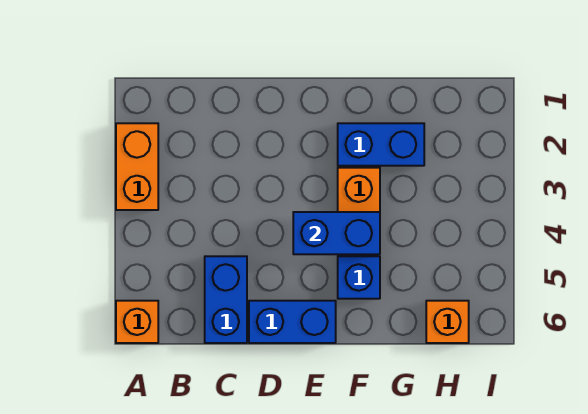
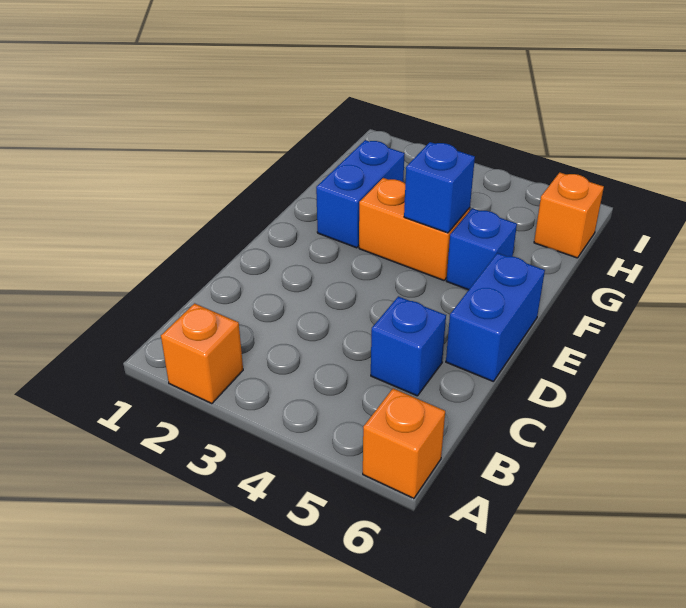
orange 1x2 brick [116,123,158,210] -> orange 1x1 brick [161,303,243,404]
blue 1x2 brick [205,256,247,343] -> blue 1x1 brick [371,296,446,396]
blue 1x2 brick [293,212,380,254] -> blue 1x1 brick [404,142,475,233]

